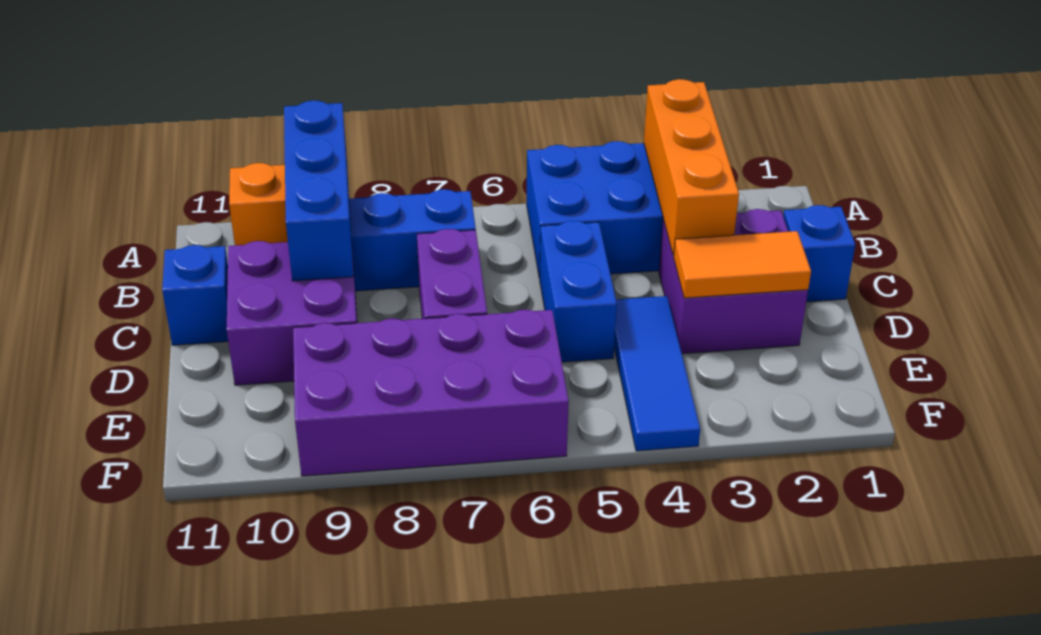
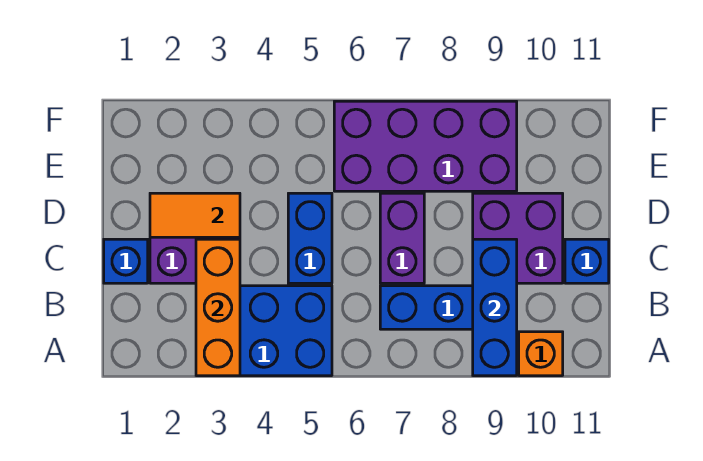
blue 1x3 tile [614,296,700,451] -> none

